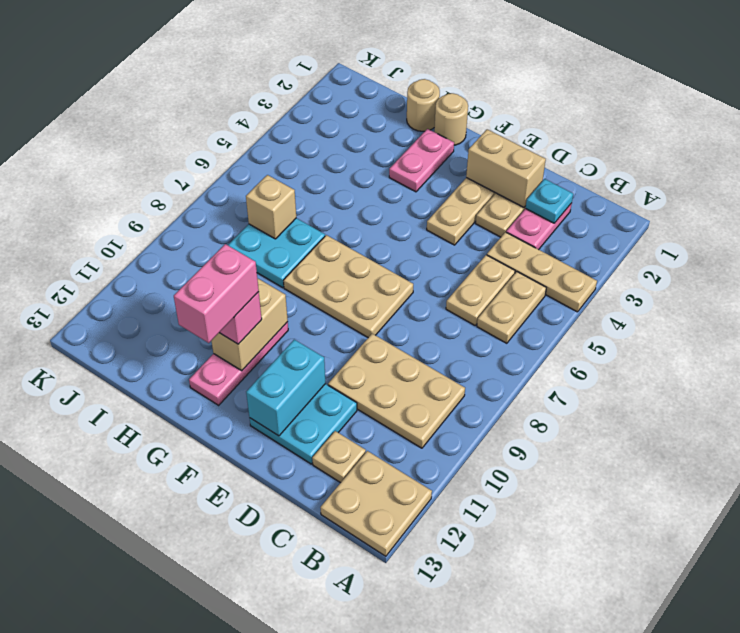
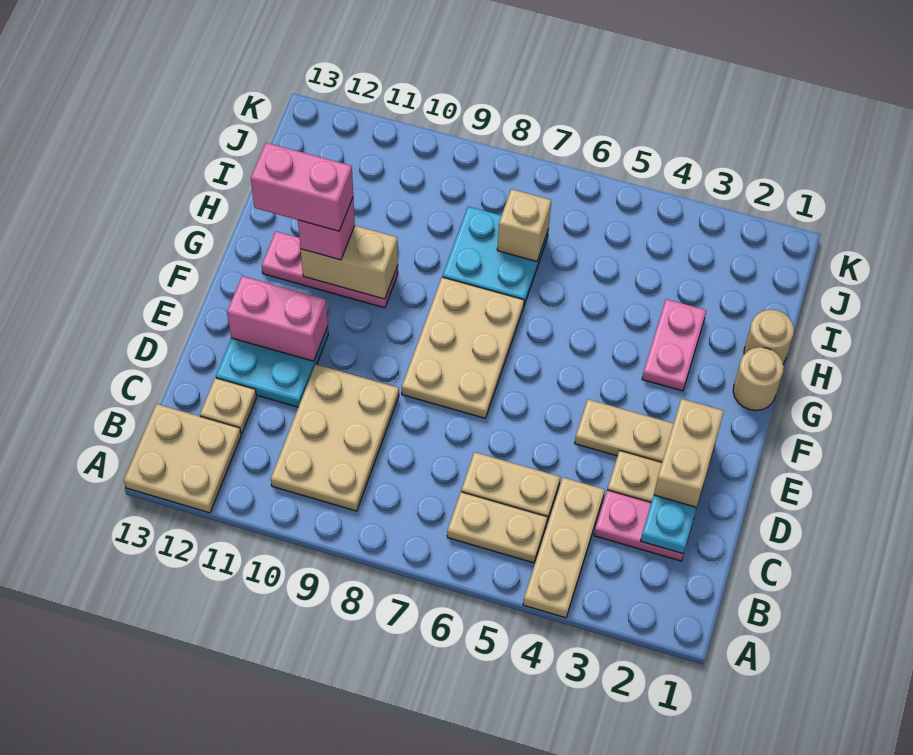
cyan 1x2 brick [246,340,325,436] -> pink 1x2 brick [227,276,328,361]
pink 1x2 plate [389,129,454,192] -> pink 1x2 plate turned to [642,299,706,391]

